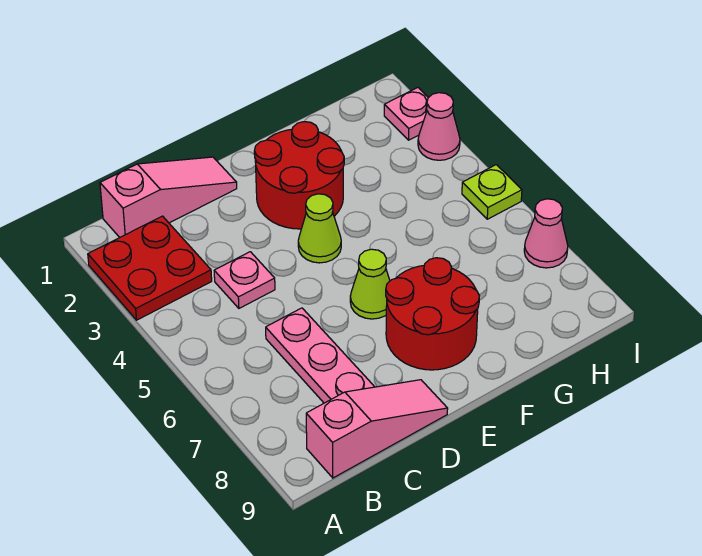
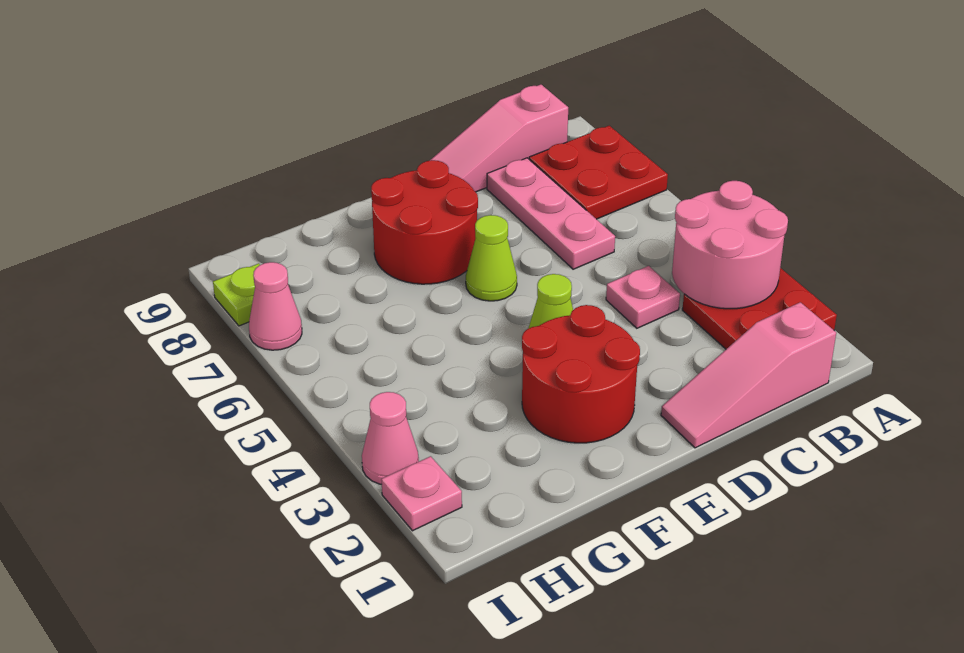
none -> pink 2x2 round brick [672,181,788,309]
none -> red 2x2 plate [529,126,668,219]
lime 1x1 plate [462,165,522,219] -> lime 1x1 plate moved to [213,263,260,326]

